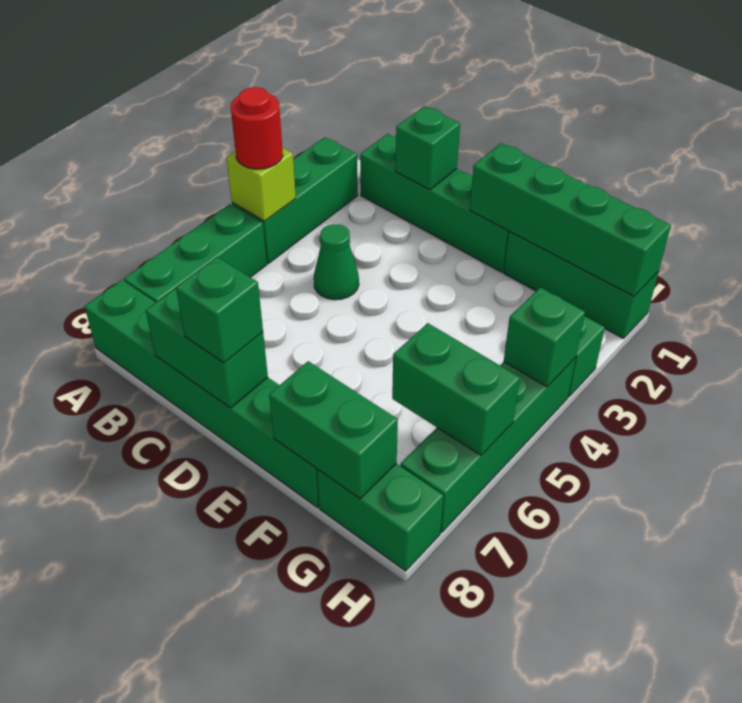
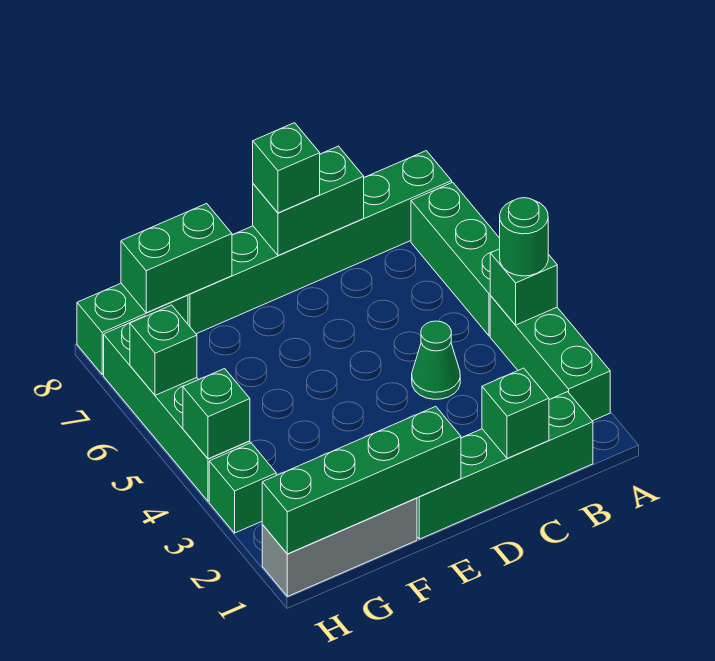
lime 1x1 brick [226,148,296,221] -> green 1x1 brick [490,249,557,325]
red 1x1 round brick [231,87,283,169] -> green 1x1 round brick [500,198,548,276]
green 1x3 brick [504,231,659,339] -> grey 1x3 brick [262,498,417,597]
green 1x2 brick [392,323,520,455] -> green 1x1 brick [130,305,197,395]

